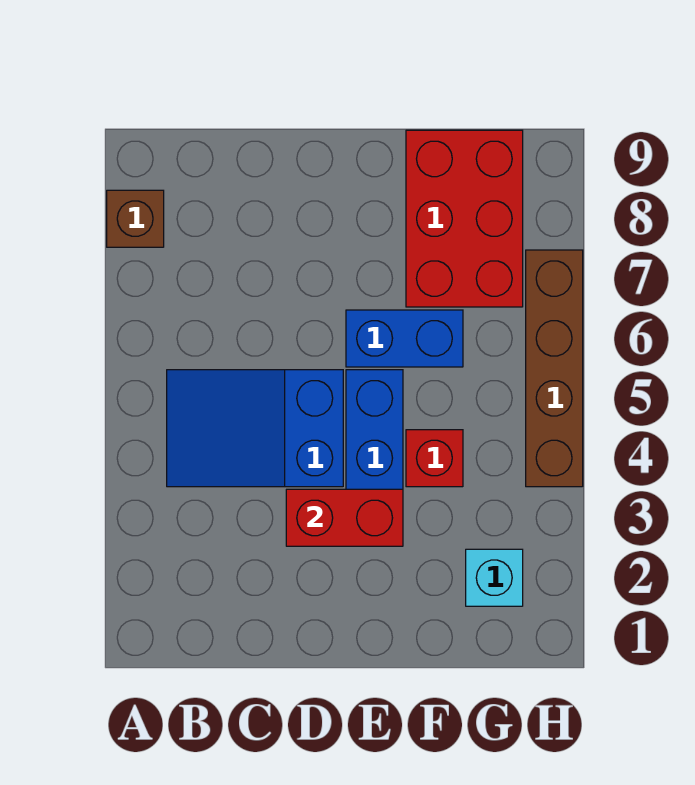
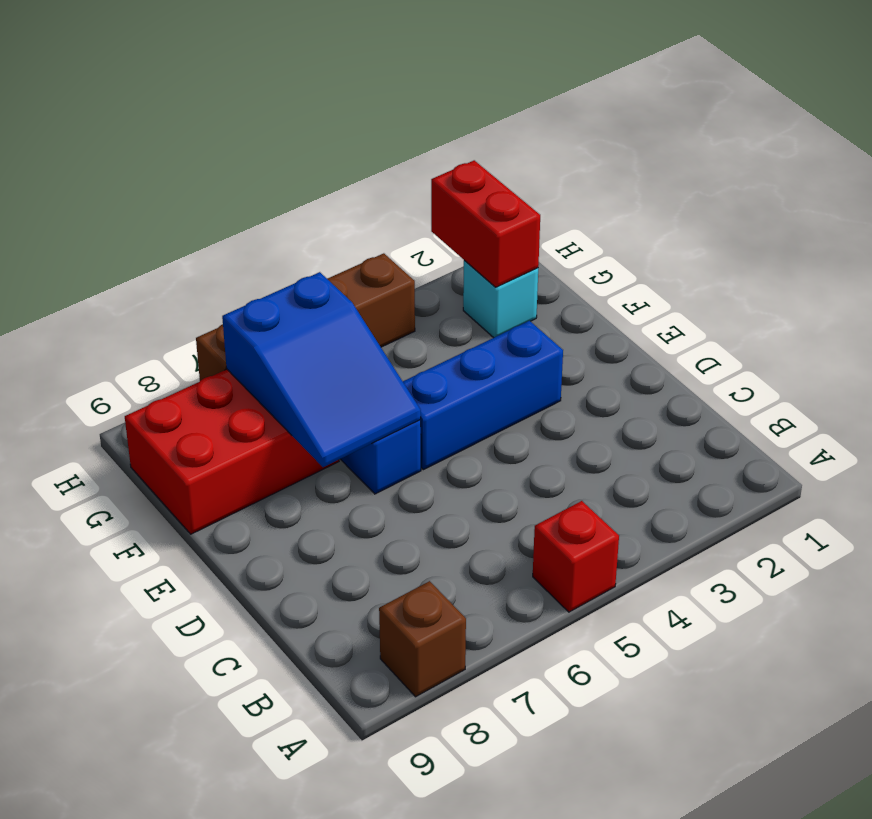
blue 2x3 slope [167,370,343,487] -> blue 2x3 slope moved to [222,272,421,467]
red 1x2 brick [286,489,403,546] -> red 1x2 brick moved to [431,160,540,287]
red 1x1 brick [406,430,463,487] -> red 1x1 brick moved to [533,501,619,612]

